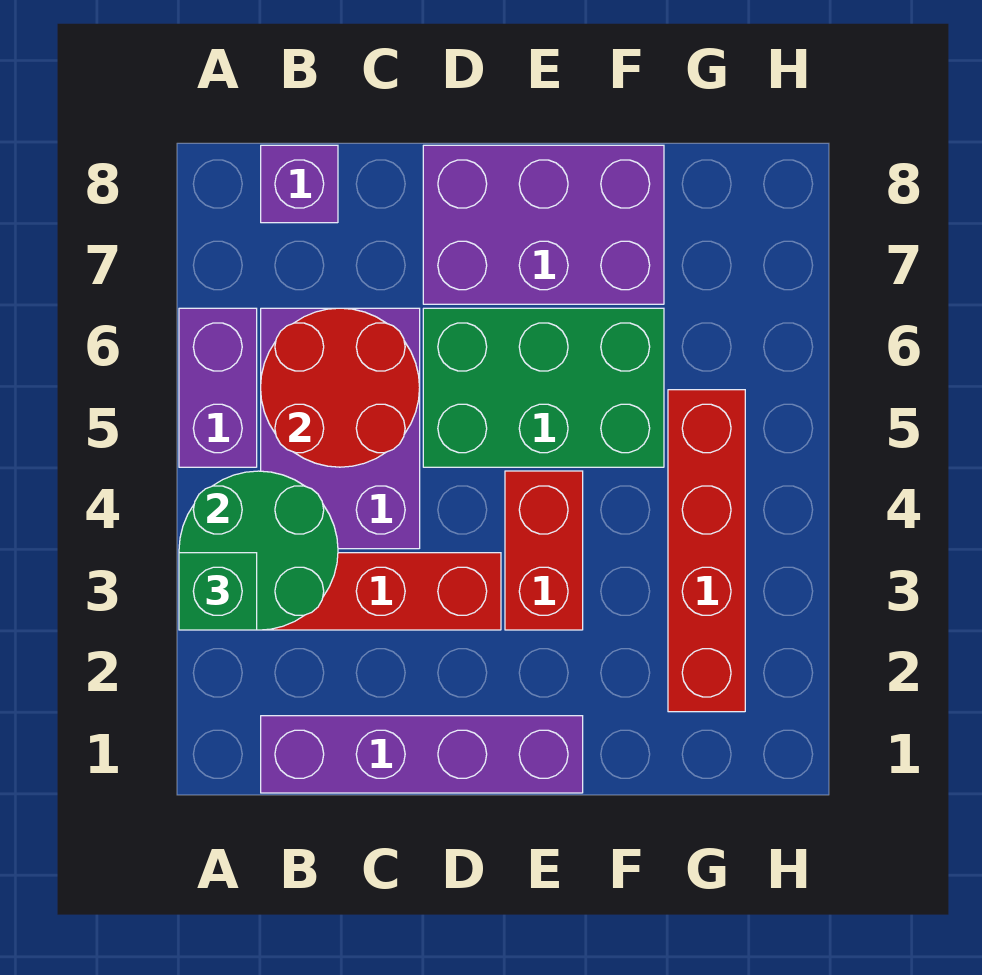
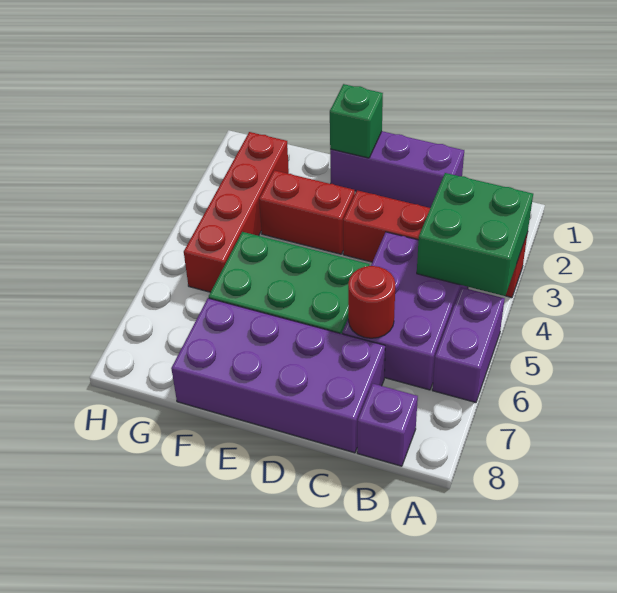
green 2x2 round brick [179,471,338,630] -> green 2x2 brick [417,173,533,296]
green 1x1 brick [179,553,257,630] -> green 1x1 brick moved to [330,84,383,158]
purple 1x4 brick [261,716,583,793] -> purple 1x3 brick [330,131,464,208]
red 2x2 round brick [261,308,420,467] -> red 1x1 round brick [348,266,395,338]
purple 2x3 brick [423,145,664,304] -> purple 2x4 brick [171,298,385,453]
red 1x2 brick [505,471,583,630] -> red 1x2 brick turned to [259,170,355,254]

